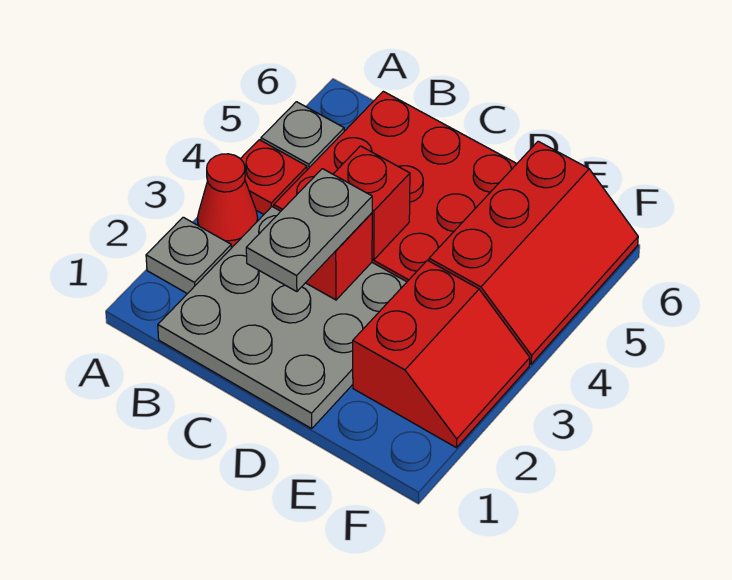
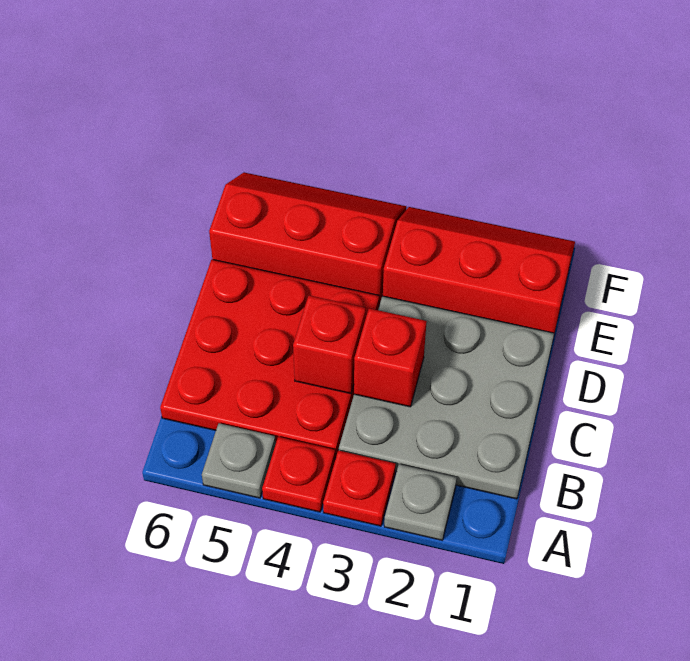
red 1x1 cone [197,154,258,248] -> red 1x1 plate [323,450,396,526]
grey 1x2 plate [246,169,372,292] -> none
red 2x2 slope [353,260,530,448] -> red 2x3 slope [383,207,575,334]

